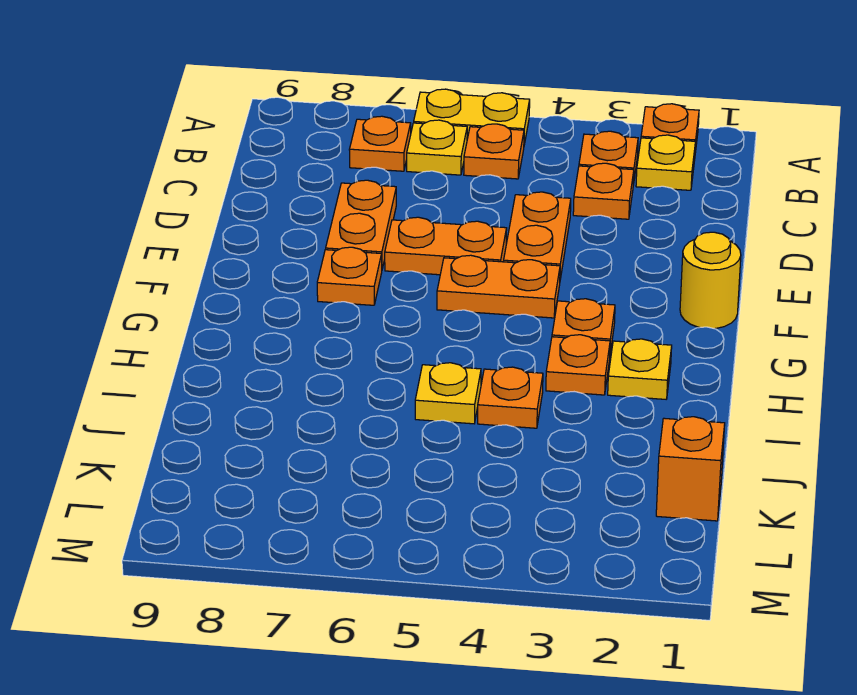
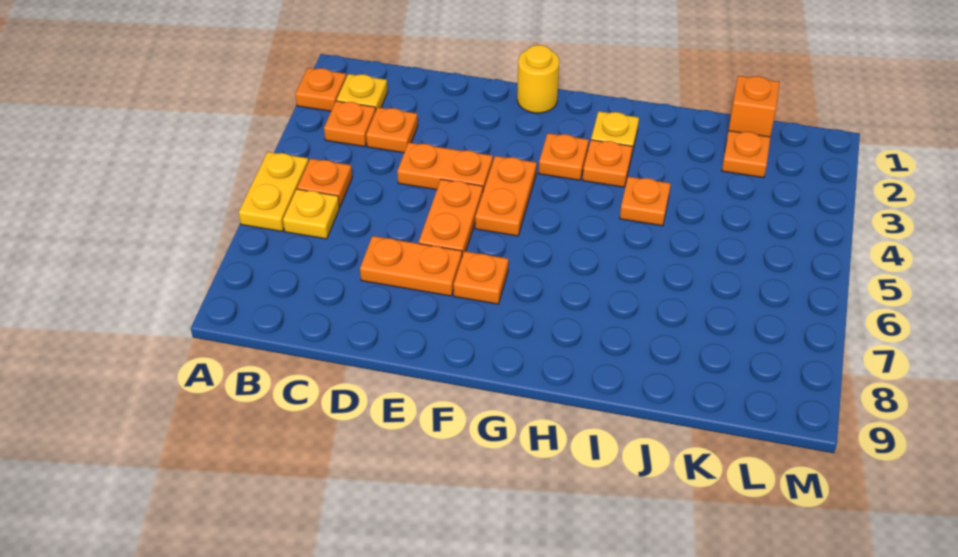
orange 1x1 plate [349,116,411,171] -> orange 1x1 plate moved to [722,131,770,178]
yellow 1x1 plate [415,363,481,424] -> none

